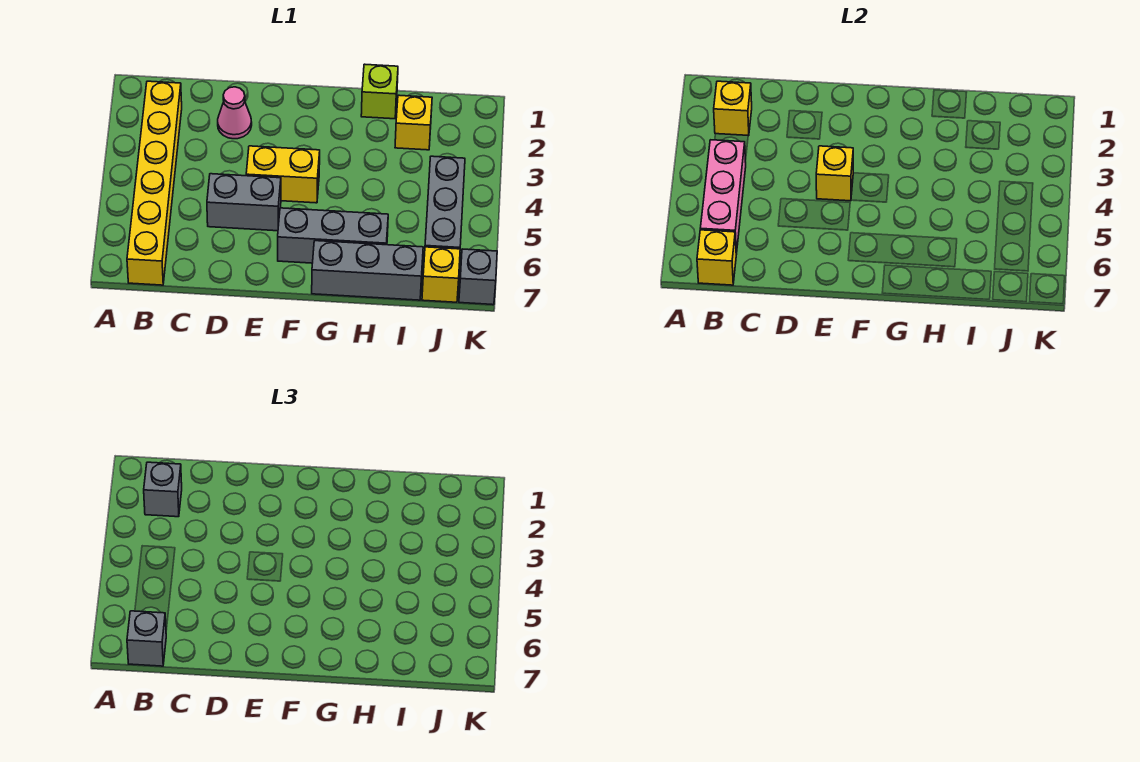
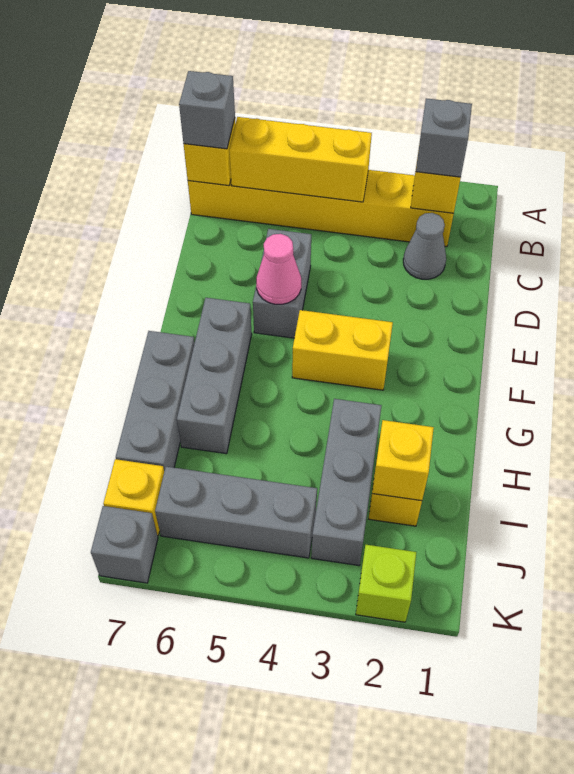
pink 1x3 brick [700,140,746,254] -> yellow 1x3 brick [229,117,372,202]
none -> grey 1x1 cone [403,213,446,279]
pink 1x1 cone [218,87,252,139] -> pink 1x1 cone moved to [256,234,301,304]
yellow 1x2 brick [246,146,320,203] -> yellow 1x2 brick turned to [292,310,393,390]
yellow 1x1 brick [816,146,853,201] -> yellow 1x1 brick moved to [372,420,434,501]
lime 1x1 brick [361,64,398,119] -> lime 1x1 brick moved to [356,545,416,622]
none -> grey 1x3 brick [311,399,382,565]

